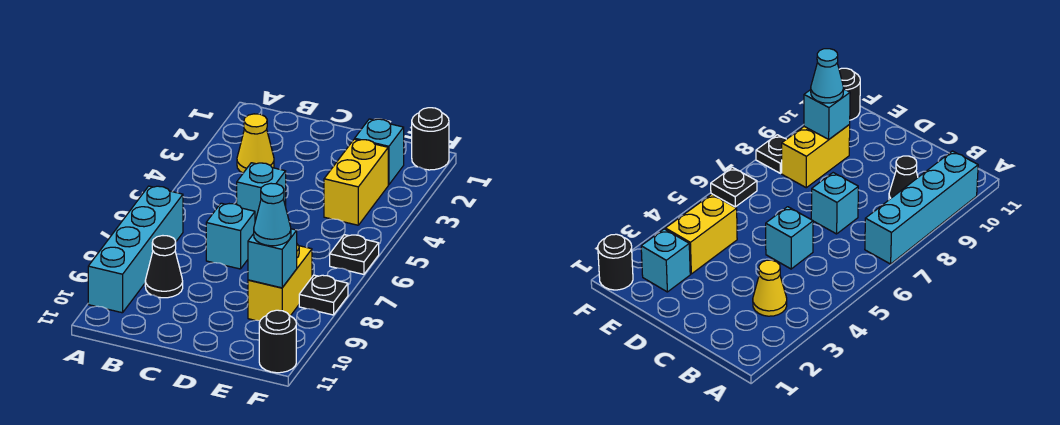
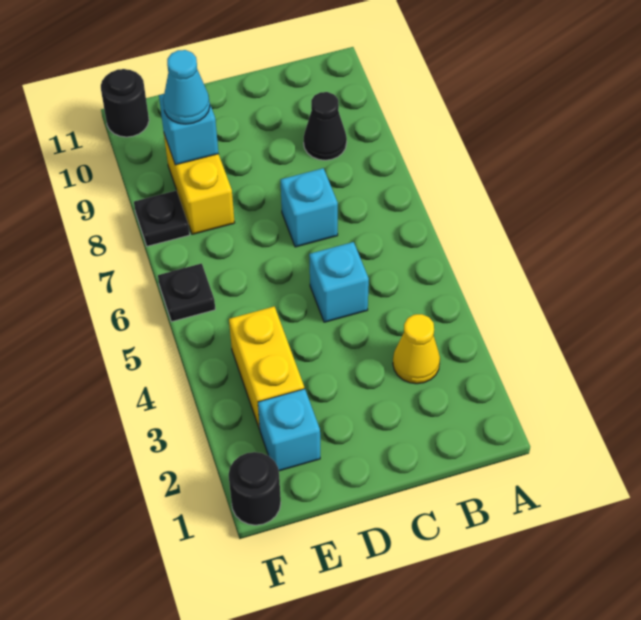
cyan 1x4 brick [88,186,183,313] -> none

